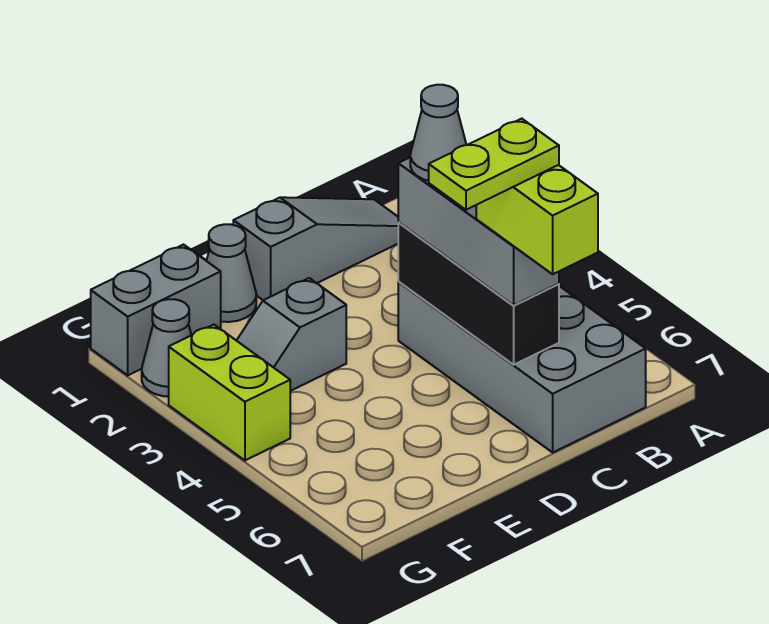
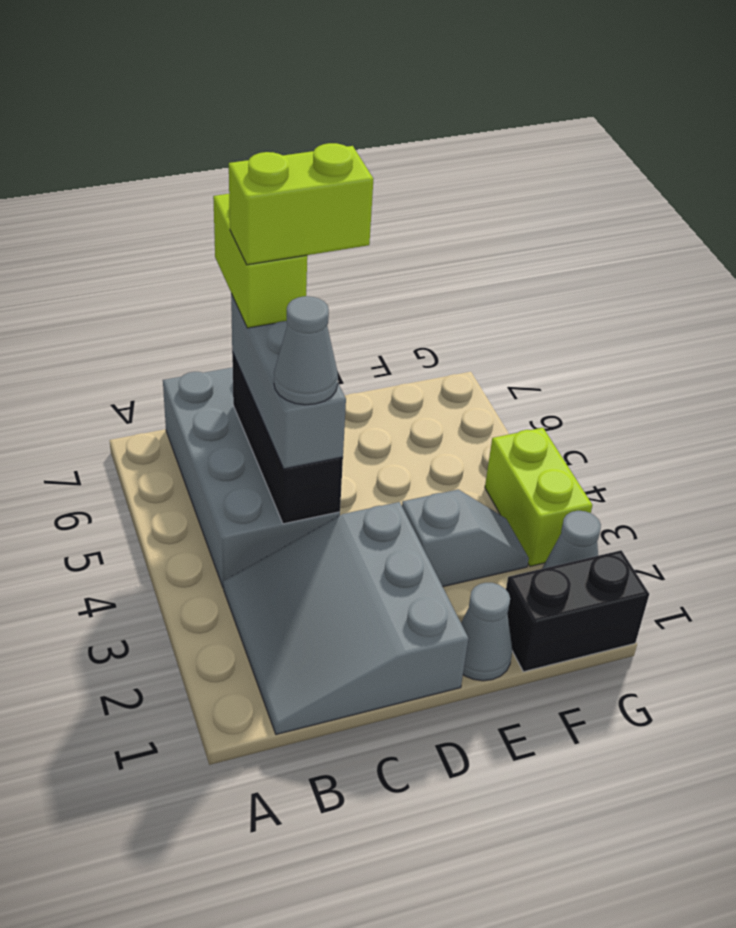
grey 1x3 slope [233,197,399,300] -> grey 3x3 slope [223,502,469,735]
lime 1x2 plate [429,119,559,210] -> lime 1x2 brick [229,143,373,265]
grey 1x2 brick [91,245,221,375] -> black 1x2 brick [506,550,649,672]

